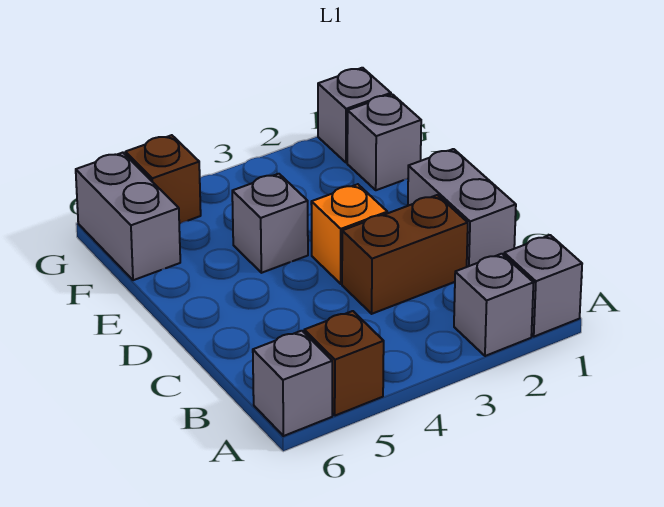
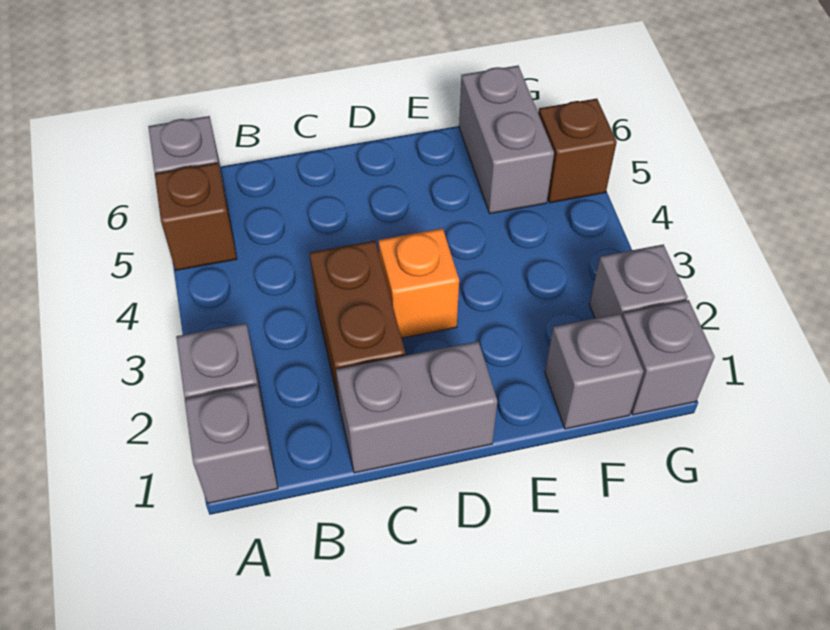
grey 1x1 brick [232,174,308,273] -> grey 1x1 brick moved to [589,244,687,318]
grey 1x2 brick [76,153,180,280] -> grey 1x2 brick turned to [459,66,554,214]

